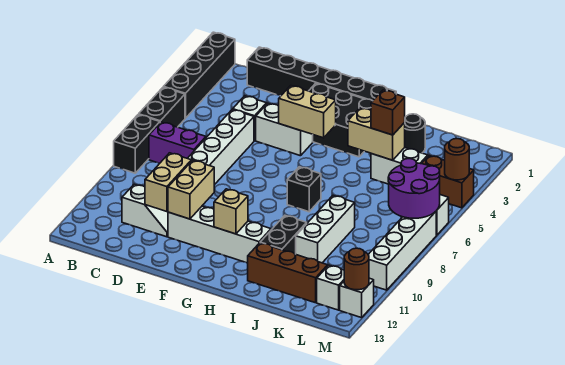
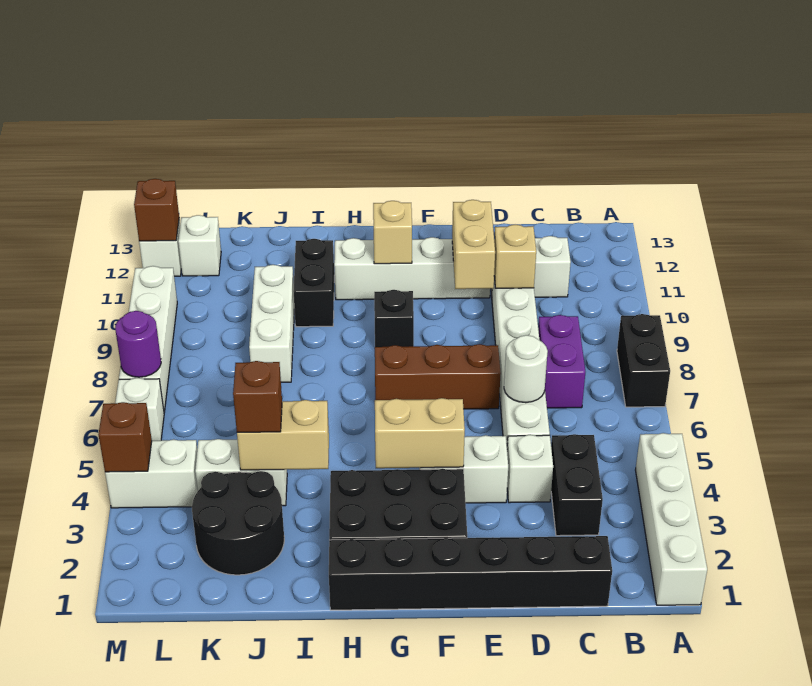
black 1x4 brick [164,32,235,118] -> white 1x4 brick [636,433,707,605]
black 1x2 brick [139,87,185,127] -> black 1x2 brick moved to [551,434,603,536]
purple 1x2 brick [149,122,206,163] -> purple 1x2 brick turned to [538,315,585,408]
none -> white 1x1 round brick [504,335,548,403]
tan 1x2 brick [145,153,191,212] -> tan 1x1 brick [494,224,536,288]
black 1x1 brick [287,167,321,212] -> black 1x1 brick moved to [374,290,414,347]
brown 1x3 brick [248,243,328,303] -> brown 1x3 brick moved to [375,344,501,409]
black 1x1 round brick [404,114,425,153] -> black 2x2 round brick [192,471,284,575]
brown 1x2 brick [421,156,474,208] -> white 1x2 brick [105,439,198,508]
purple 2x2 round brick [388,159,440,218] -> purple 1x1 round brick [115,311,161,377]
brown 1x1 round brick [445,139,469,180] -> brown 1x1 brick [98,402,152,472]
brown 1x1 round brick [344,248,369,290] -> brown 1x1 brick [134,179,179,241]

